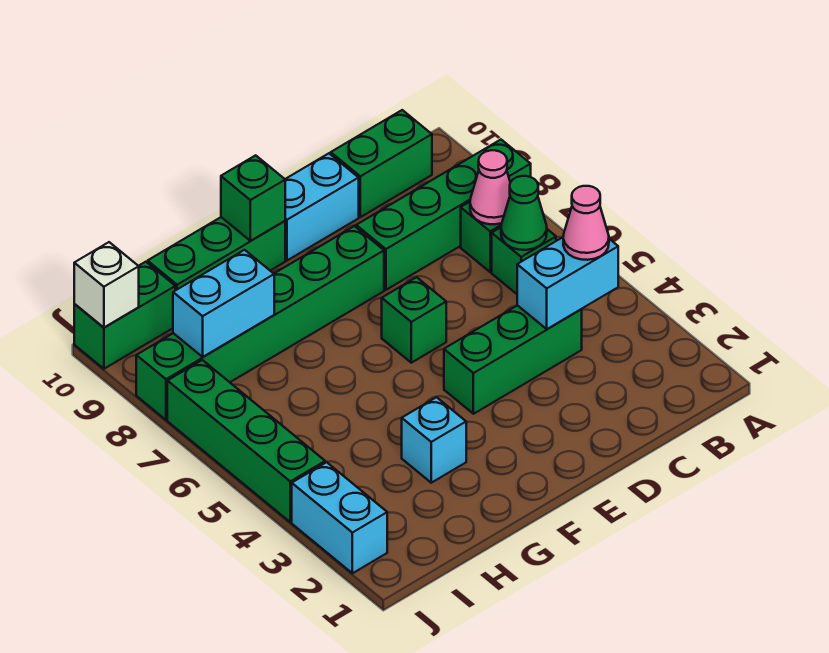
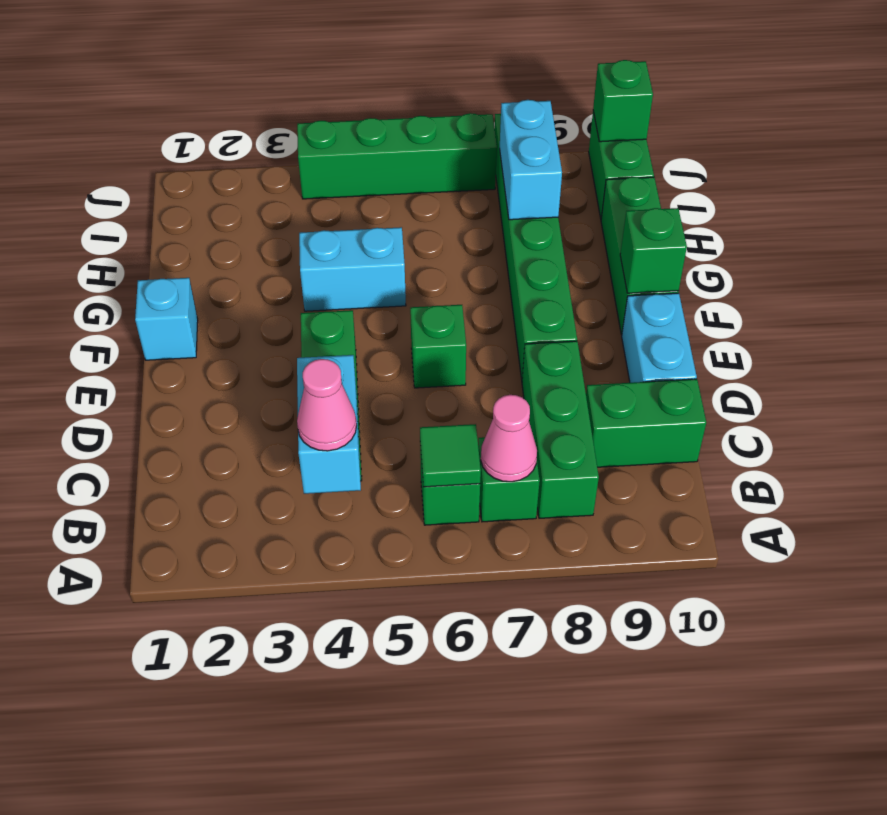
green 1x4 brick [356,140,531,290] -> green 1x3 brick [522,341,599,518]
green 1x1 cone [501,176,547,250] -> green 1x1 tile [420,424,481,487]
green 1x2 brick [331,110,432,217] -> green 1x2 brick turned to [586,379,706,467]
cyan 1x1 brick [402,397,466,483] -> cyan 1x1 brick moved to [135,278,198,360]
cyan 1x2 brick [292,462,387,573] -> cyan 1x2 brick moved to [299,227,406,311]
white 1x1 brick [74,242,139,328] -> green 1x1 brick [593,60,653,142]

